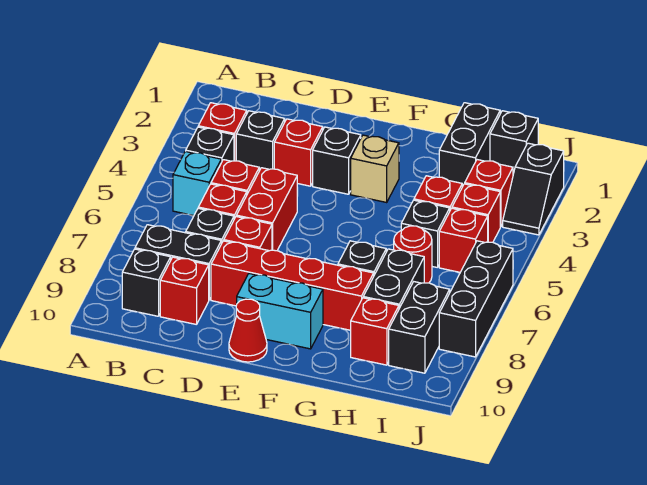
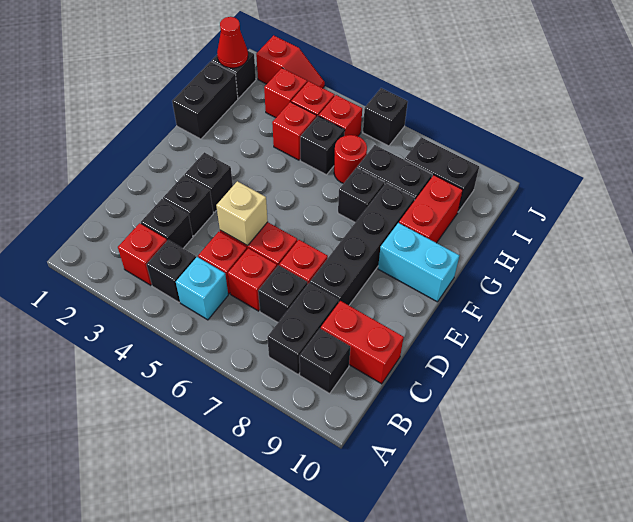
red 1x1 brick [160,257,209,325] -> red 1x2 brick [321,301,404,384]
red 1x1 brick [274,119,323,186] -> black 1x1 brick [163,175,213,236]
red 1x4 brick [211,241,374,330] -> black 1x4 brick [310,183,415,305]
cyan 1x2 brick [237,274,323,349] -> cyan 1x2 brick turned to [378,223,460,302]
red 1x1 cone [229,299,267,362] -> red 1x1 cone moved to [217,17,248,68]
tan 1x1 brick [351,135,399,202] -> tan 1x1 brick moved to [216,181,268,246]
black 1x2 brick [439,103,500,187] -> black 1x2 brick turned to [172,61,238,139]
red 1x1 brick [351,298,399,365] -> red 1x2 brick [399,175,463,243]
black 1x2 slope [503,143,564,235] -> red 1x2 slope [256,35,325,88]
black 1x3 brick [439,241,513,357] -> black 1x1 brick [363,88,408,146]

